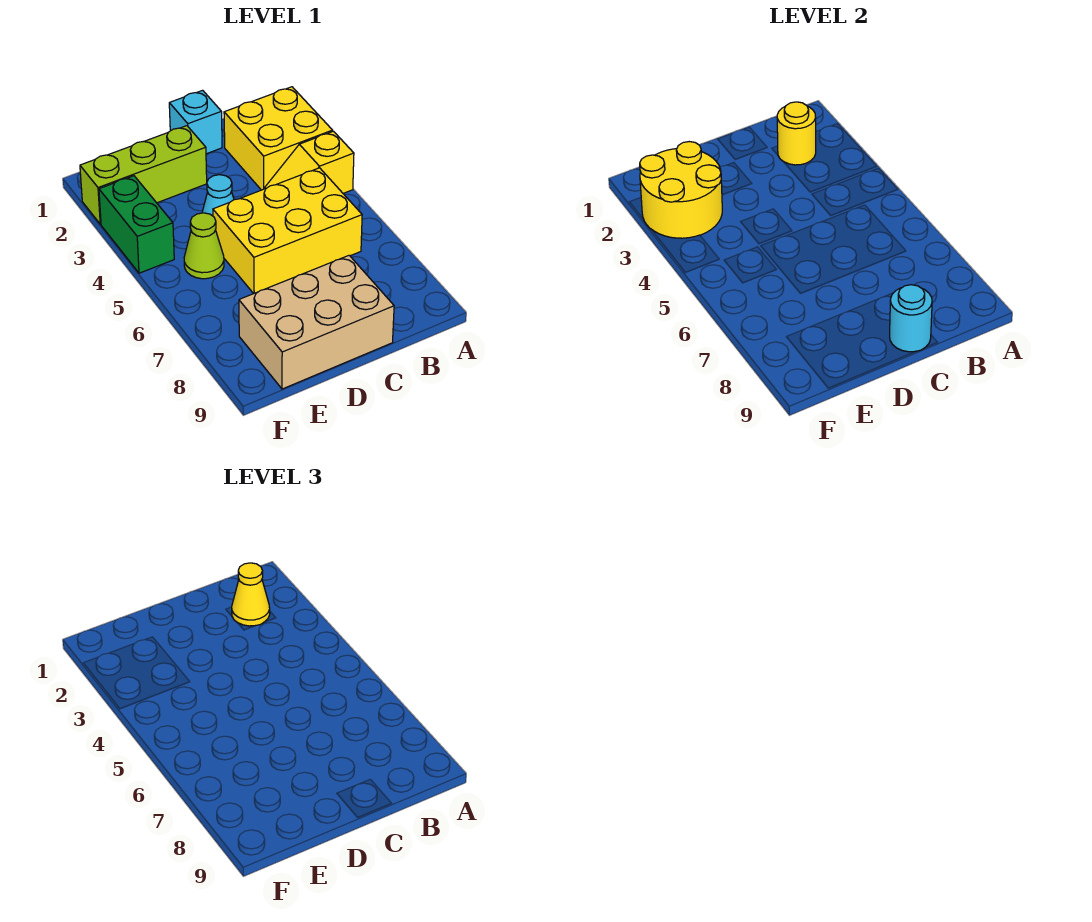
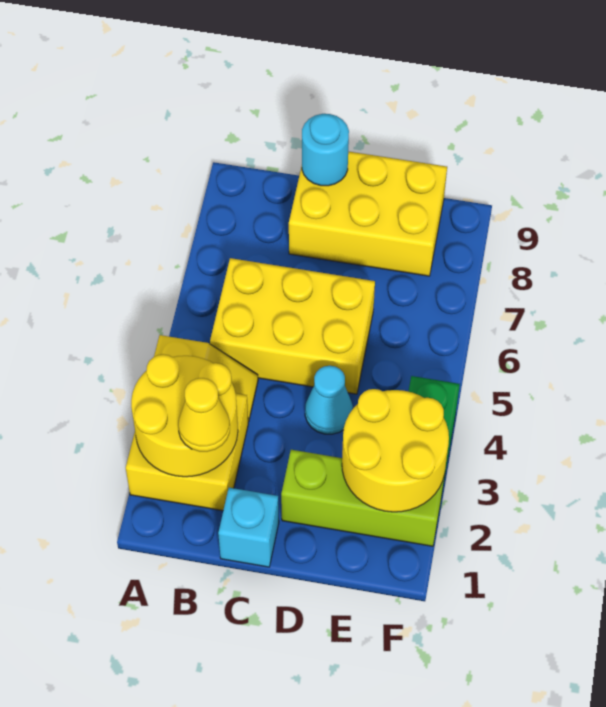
yellow 1x1 round brick [777,102,816,165] -> yellow 2x2 round brick [131,354,238,477]
tan 2x3 brick [239,255,394,389] -> yellow 2x3 brick [289,151,447,276]
lime 1x1 cone [184,213,224,279] -> none

